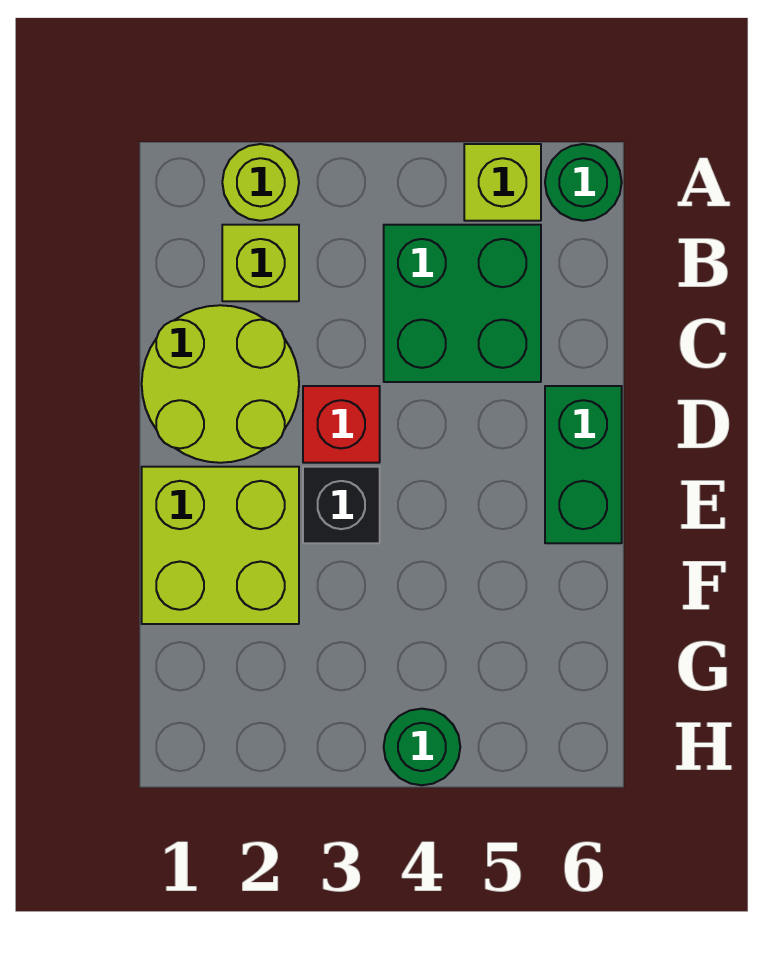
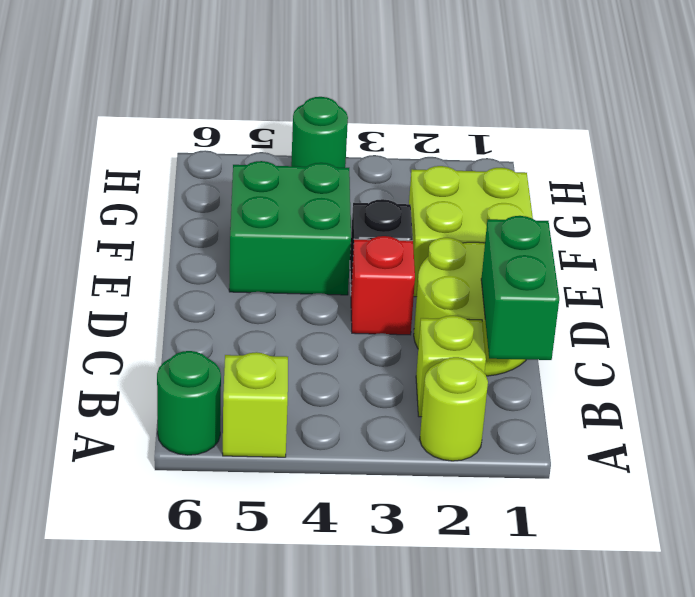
green 2x2 brick [384,225,541,382] -> green 2x2 brick moved to [229,161,351,295]
green 1x2 brick [545,386,622,543] -> green 1x2 brick moved to [481,216,559,360]

